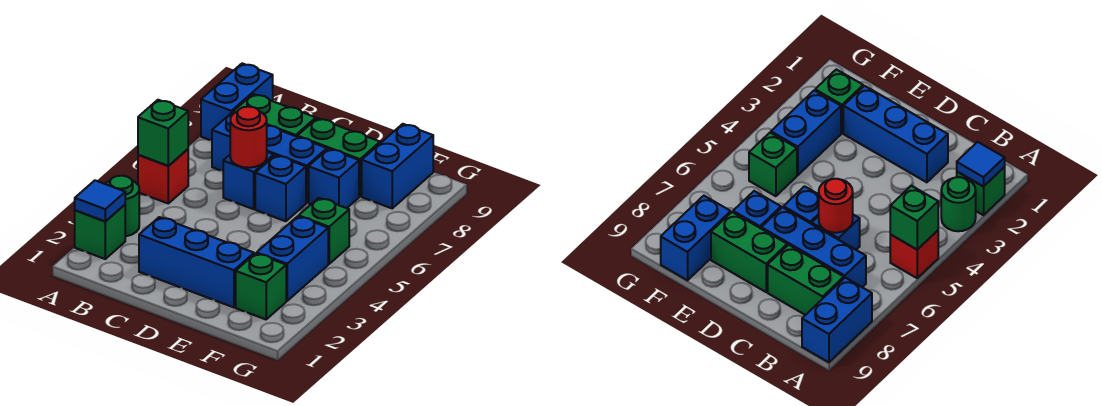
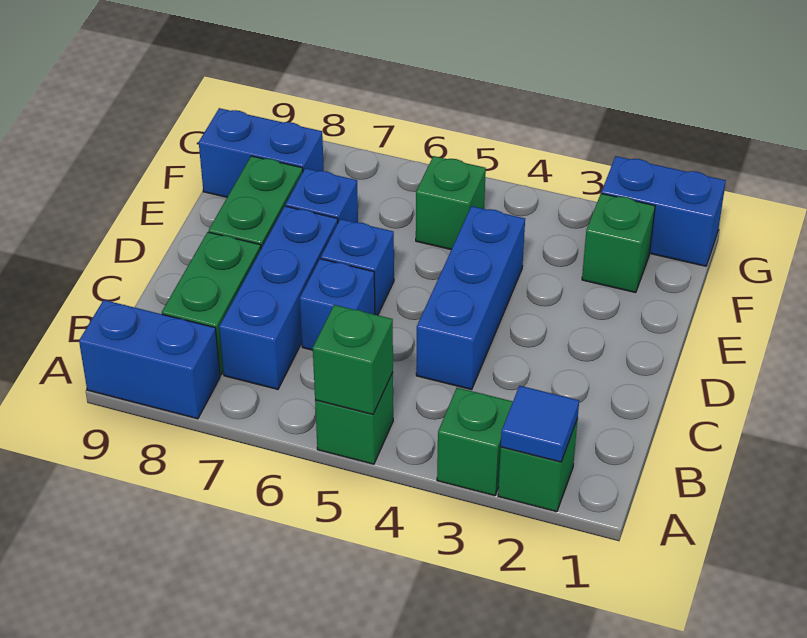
green 1x1 round brick [106,176,139,236] -> green 1x1 brick [437,388,513,496]
red 1x1 brick [138,149,188,203] -> green 1x1 brick [315,372,393,464]
blue 1x3 brick [139,217,254,307] -> blue 1x3 brick moved to [416,206,525,390]
red 1x1 round brick [230,107,267,168] -> none
blue 1x2 brick [257,216,328,301] -> blue 1x2 brick moved to [601,156,726,266]

